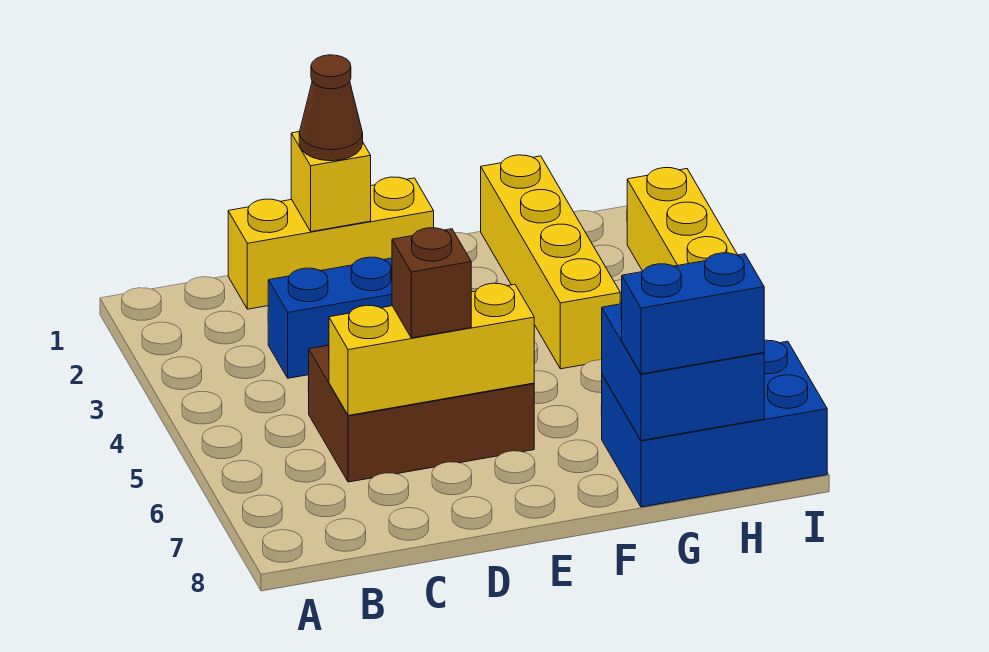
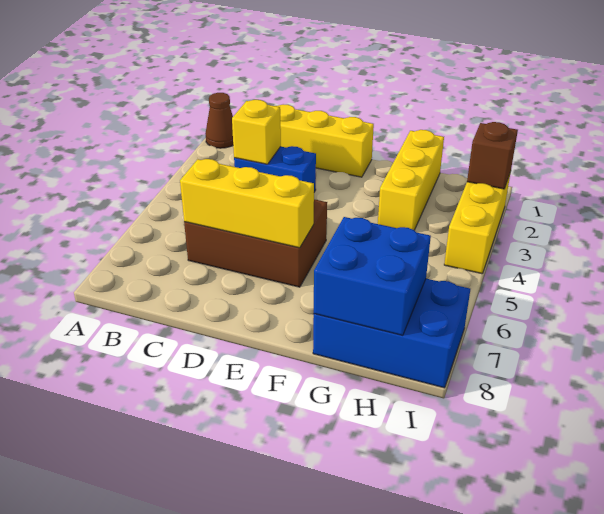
yellow 1x1 brick [291,132,371,232] -> yellow 1x1 brick moved to [232,100,281,164]
brown 1x1 cone [299,55,363,161] -> brown 1x1 cone moved to [205,93,233,148]
brown 1x1 brick [392,228,471,338] -> brown 1x1 brick moved to [467,122,518,189]
yellow 1x4 brick [481,155,620,369] -> yellow 1x3 brick [378,130,444,230]
blue 1x2 brick [621,253,764,374] -> none

